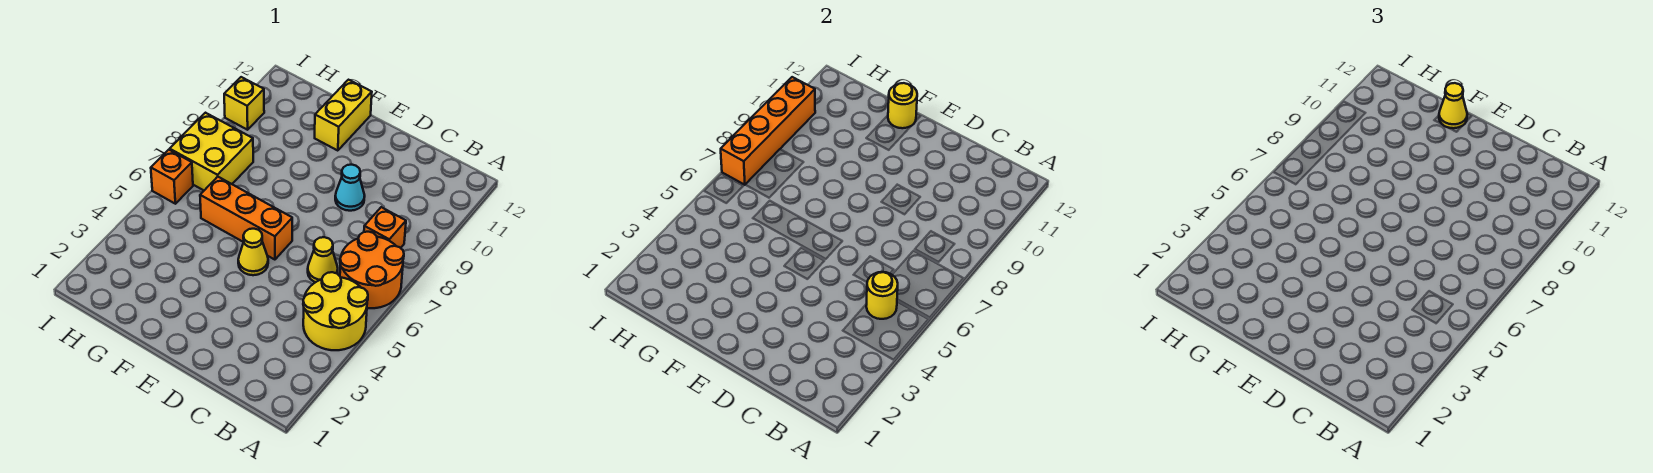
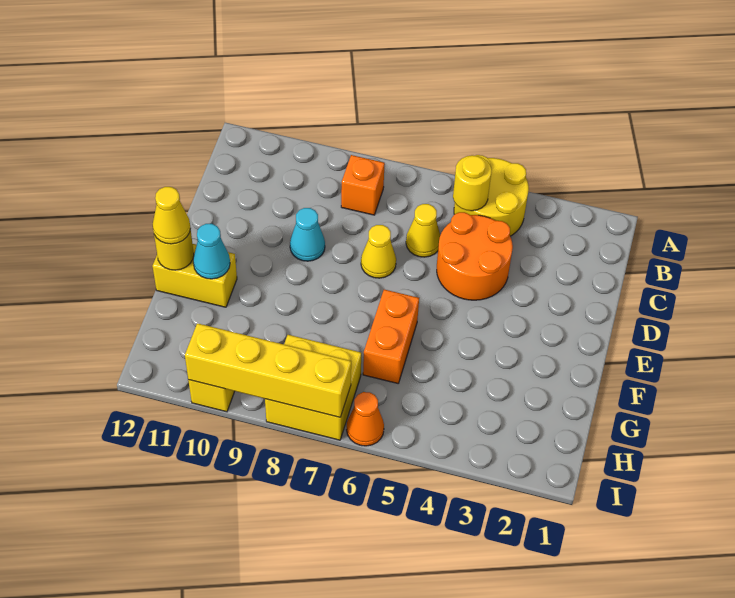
orange 2x2 round brick [340,232,404,308] -> orange 2x2 round brick moved to [437,212,513,300]
yellow 1x1 cone [238,229,268,275] -> yellow 1x1 cone moved to [361,225,396,278]
orange 1x3 brick [200,177,292,260] -> orange 1x2 brick [363,290,419,383]
none -> cyan 1x1 cone [193,224,230,279]
orange 1x1 brick [151,150,193,204] -> orange 1x1 cone [347,392,384,446]
orange 1x4 brick [721,77,815,185] -> yellow 1x4 brick [185,323,351,417]

